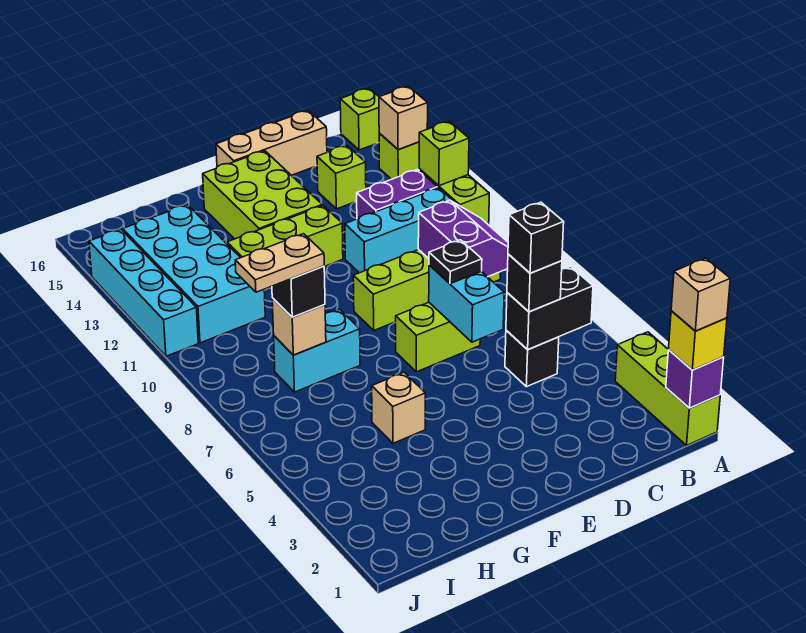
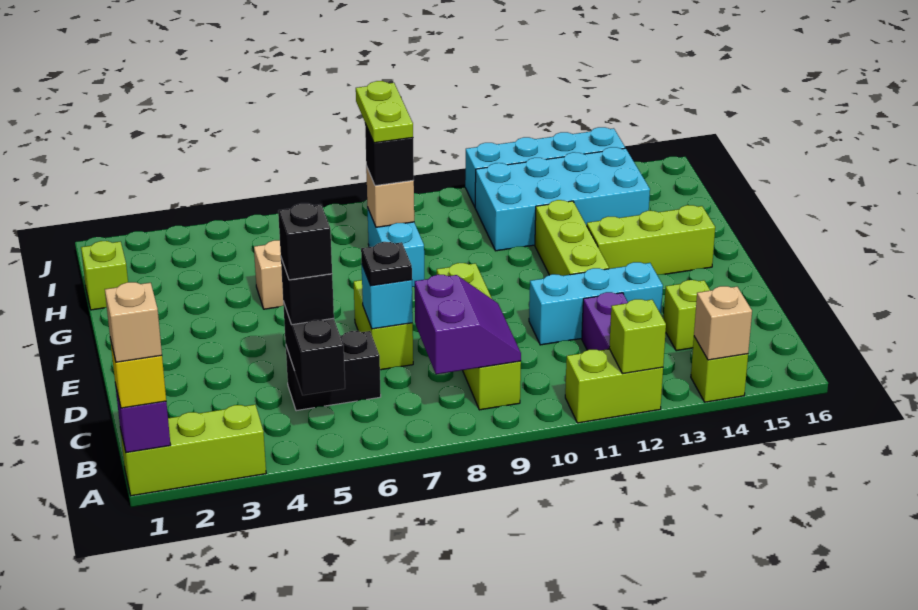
lime 1x1 brick [340,88,379,150] -> lime 1x1 brick moved to [81,241,128,310]
purple 2x2 slope [418,200,508,277] -> purple 2x2 slope turned to [415,275,521,374]
cyan 1x3 brick [345,188,455,273] -> cyan 1x3 brick turned to [529,262,663,345]
black 1x1 brick [505,330,559,387] -> black 1x2 brick [286,331,381,411]
tan 1x3 brick [216,111,327,175] -> none
cyan 1x2 brick [429,265,504,342] -> cyan 1x1 brick [362,265,413,329]
lime 2x3 brick [203,151,322,239] -> lime 1x3 brick [587,205,715,274]
tan 1x2 plate [235,234,324,292] -> lime 1x2 plate [356,81,413,143]

